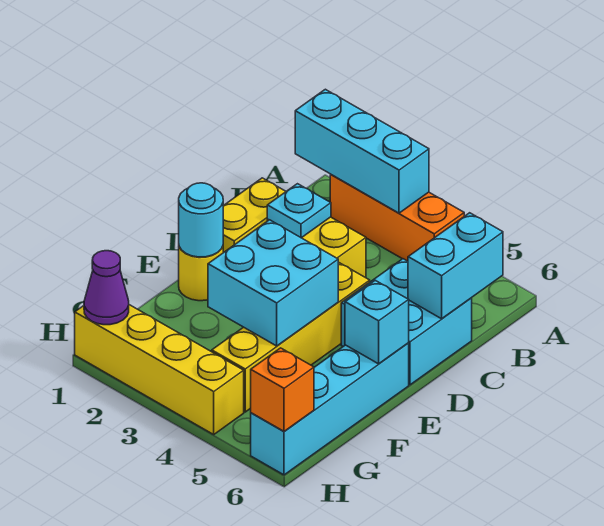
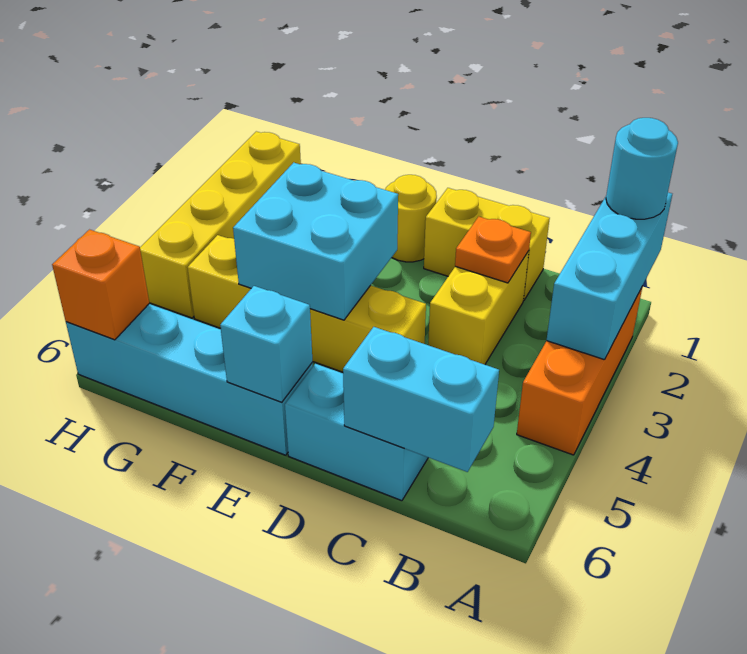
cyan 1x1 plate [267,184,331,238] -> orange 1x1 plate [455,217,531,283]
cyan 2x2 brick [341,259,472,385] -> cyan 1x2 brick [285,364,428,501]
cyan 1x1 round brick [179,183,223,257] -> cyan 1x1 round brick moved to [606,118,678,219]
purple 1x1 cone [84,251,129,325] -> none

